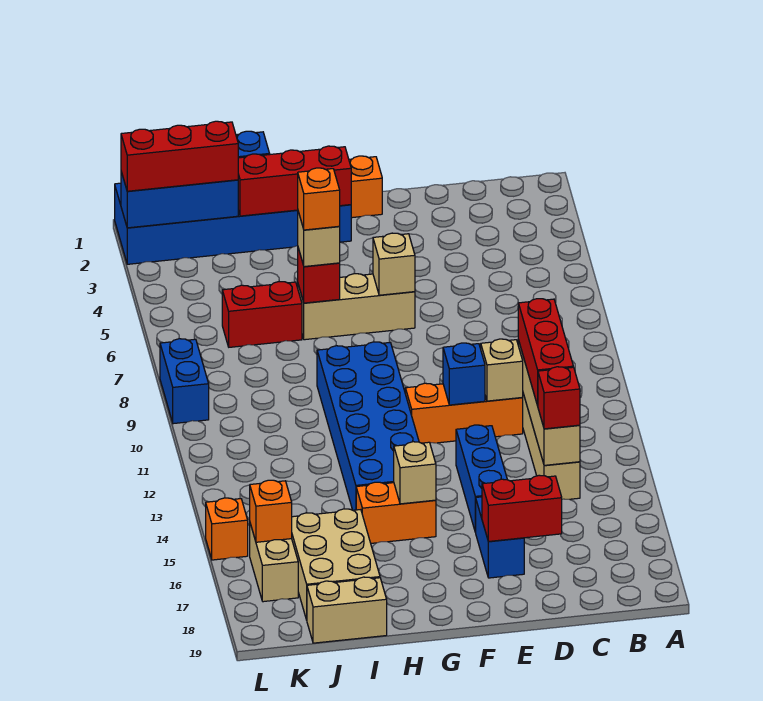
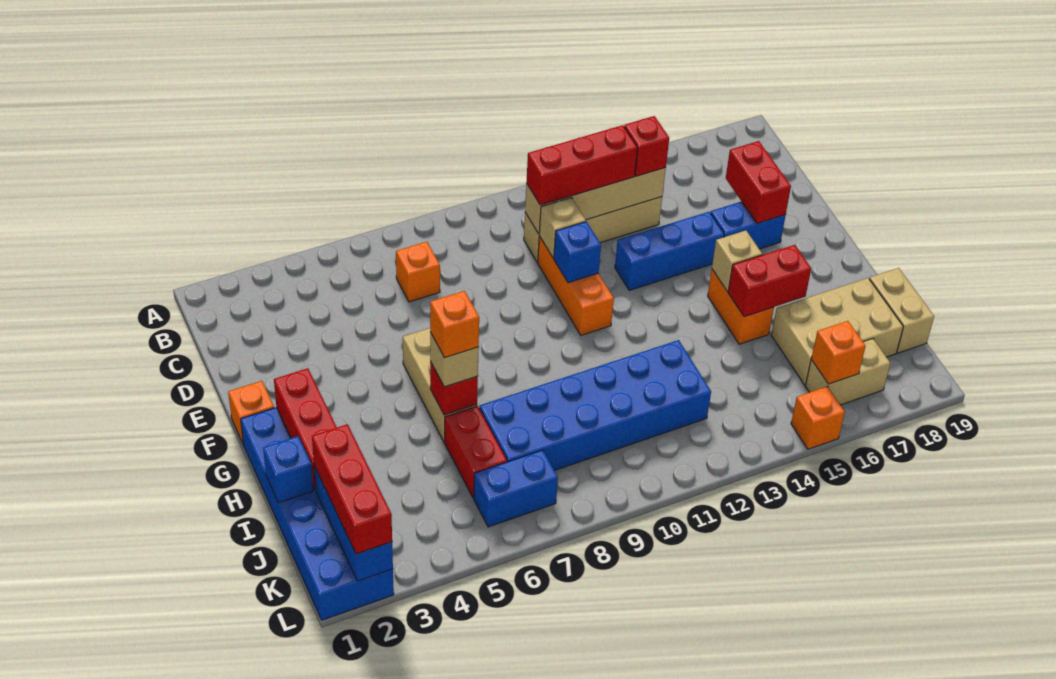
none -> orange 1x1 brick [396,242,440,302]
tan 1x1 brick [373,233,415,295] -> none
blue 2x6 brick [317,342,419,510] -> blue 2x6 brick moved to [479,340,711,470]
none -> red 1x2 brick [728,245,811,317]
blue 1x2 brick [160,339,209,424] -> blue 1x2 brick moved to [474,450,558,527]

